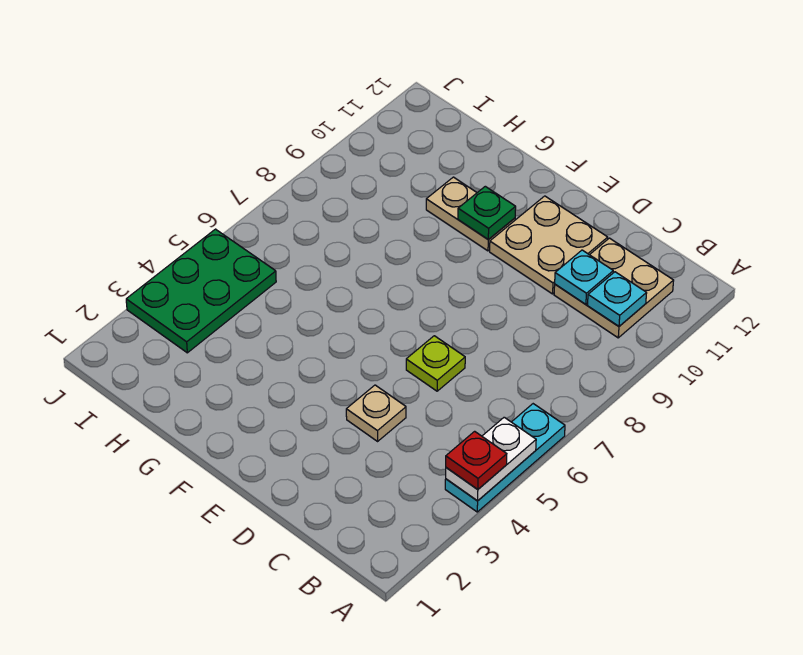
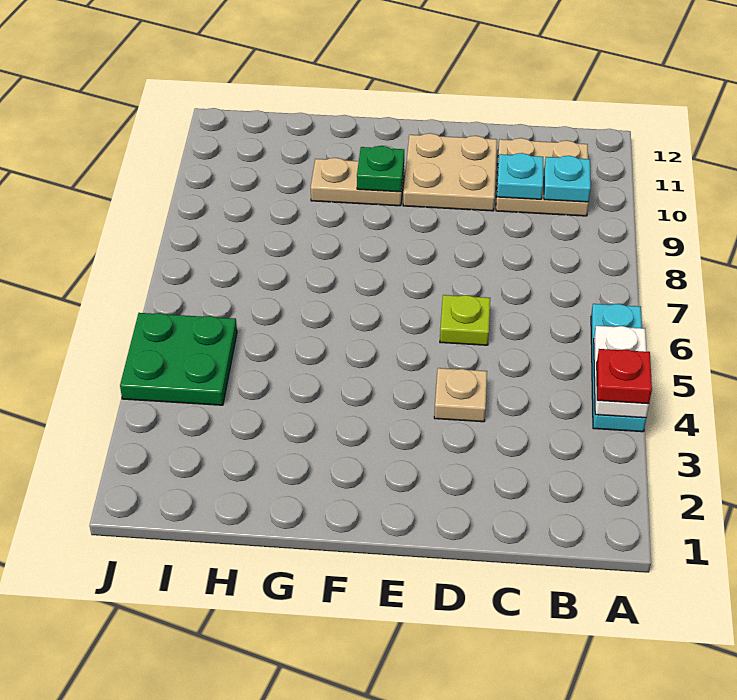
green 2x3 plate [126,229,276,353] -> green 2x2 plate [120,313,237,405]

